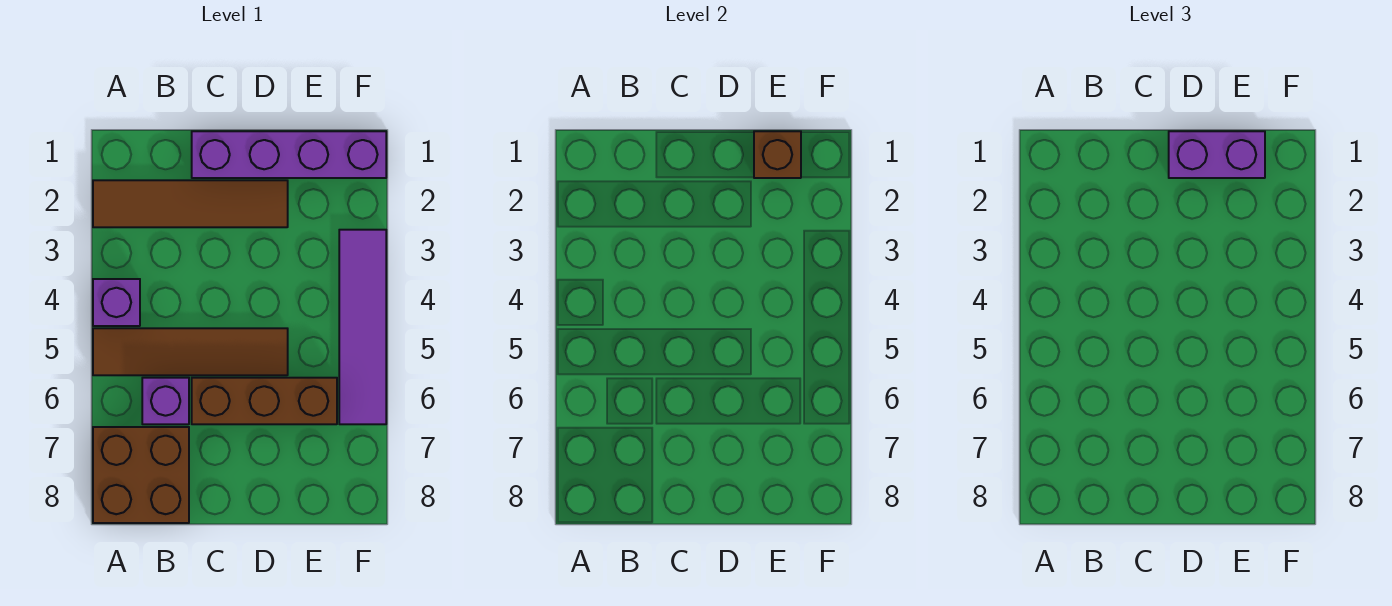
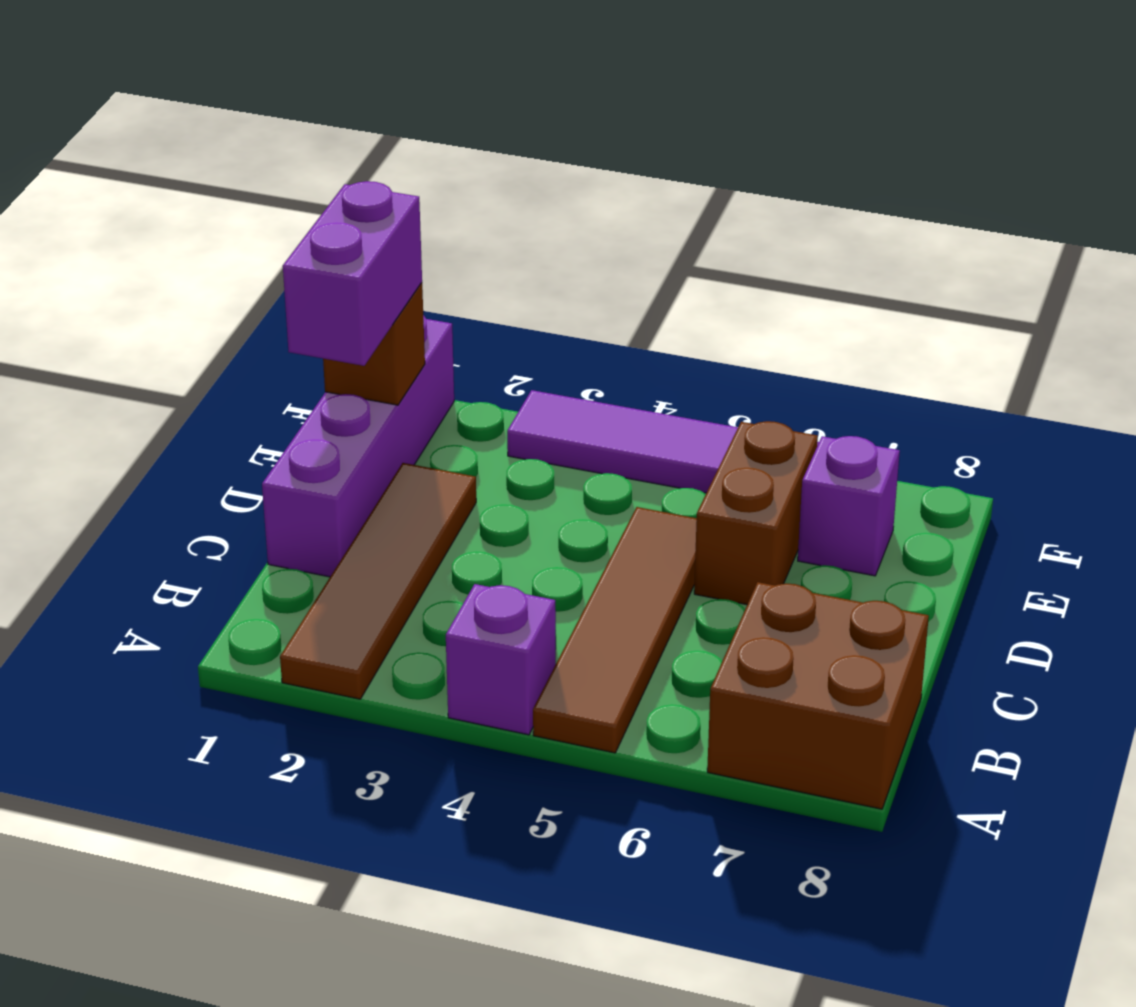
purple 1x1 brick [142,378,189,424] -> purple 1x1 brick moved to [798,436,900,576]
brown 1x3 brick [192,378,337,424] -> brown 1x2 brick [694,421,818,605]

